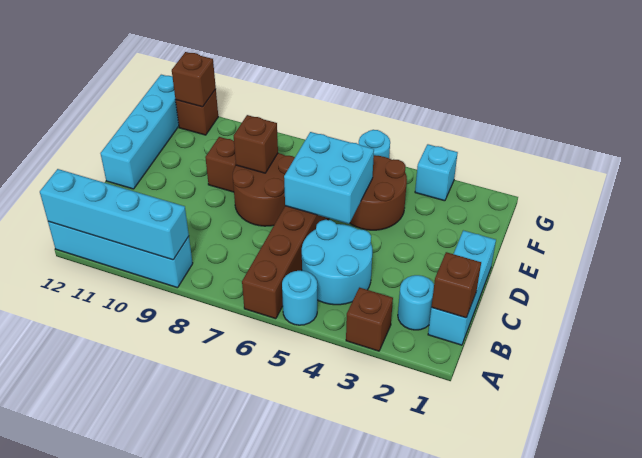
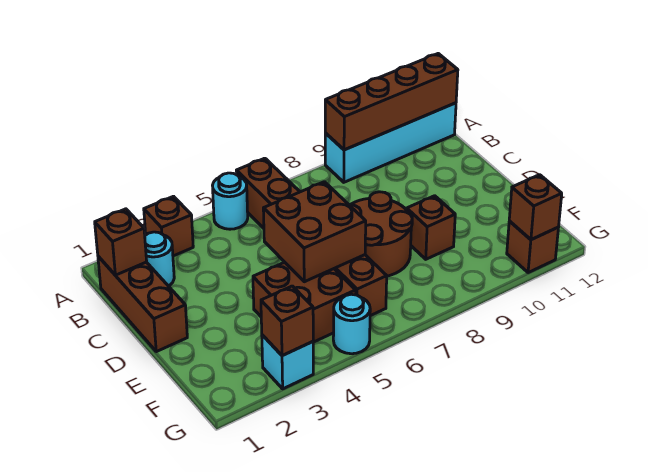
cyan 1x4 brick [40,169,189,260] -> brown 1x4 brick [325,54,458,150]
cyan 1x3 brick [428,230,496,345] -> brown 1x3 brick [98,256,187,352]
cyan 2x2 round brick [302,220,372,305] -> none
cyan 2x2 brick [284,132,374,224] -> brown 2x2 brick [263,182,366,282]
cyan 1x4 brick [100,75,179,189] -> none
brown 2x2 round brick [350,155,407,230] -> brown 2x2 brick [253,262,356,342]
brown 1x1 brick [234,115,278,173] -> brown 1x1 brick moved to [261,286,313,356]

